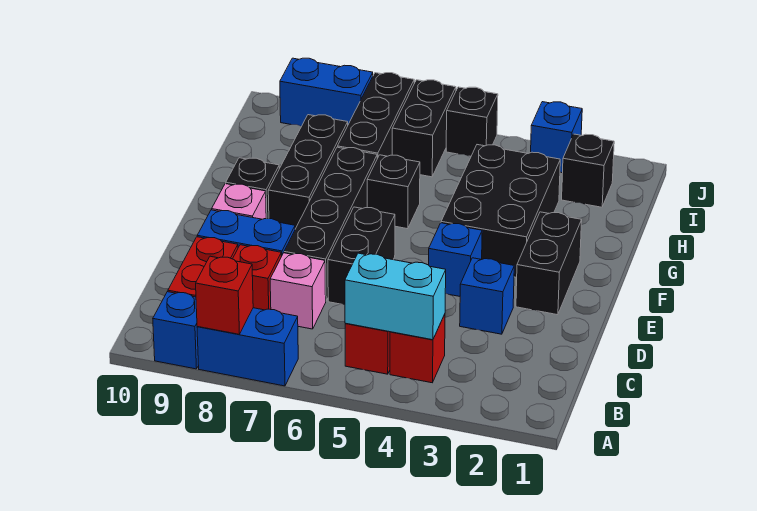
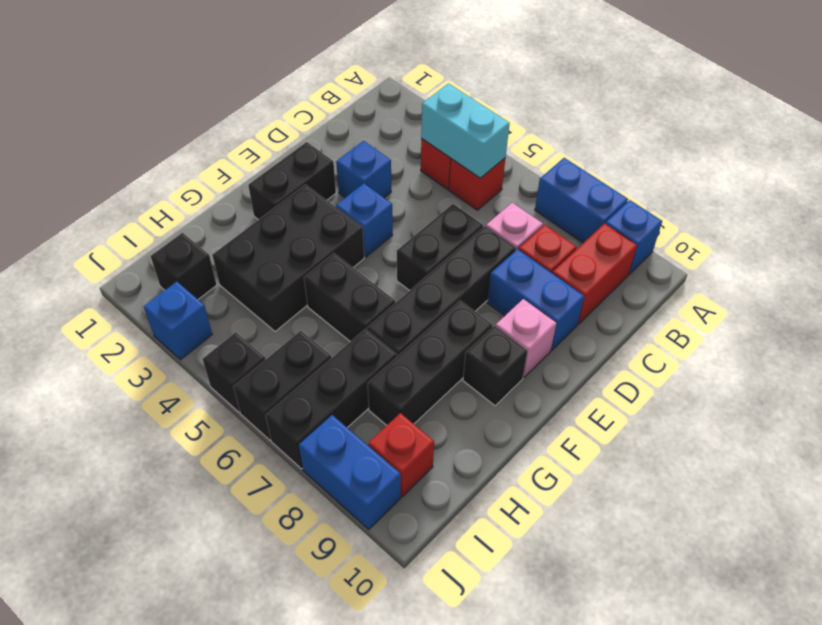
red 1x1 brick [196,256,253,334] -> red 1x1 brick moved to [368,413,434,497]
black 1x1 brick [367,155,420,229] -> black 1x2 brick [304,253,395,342]

